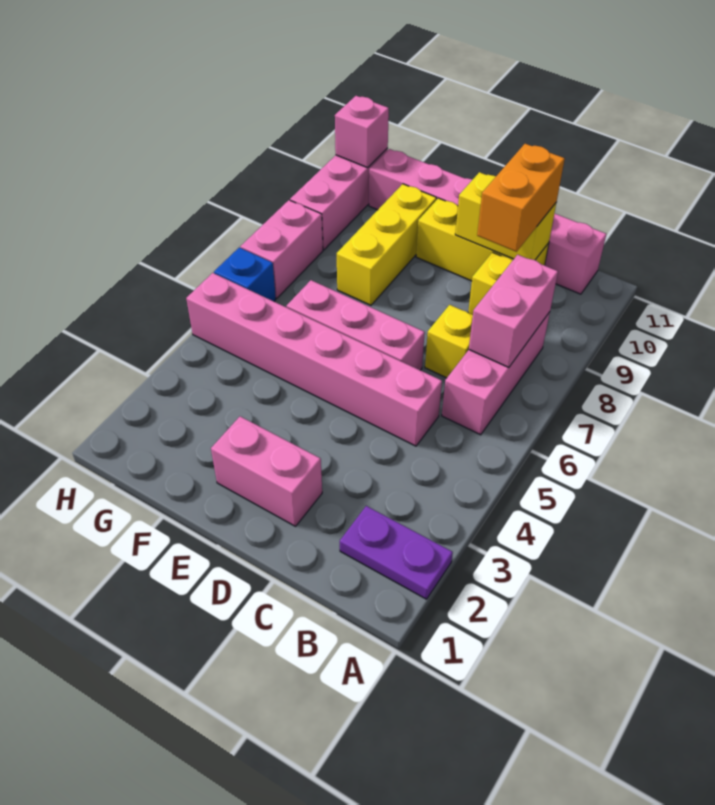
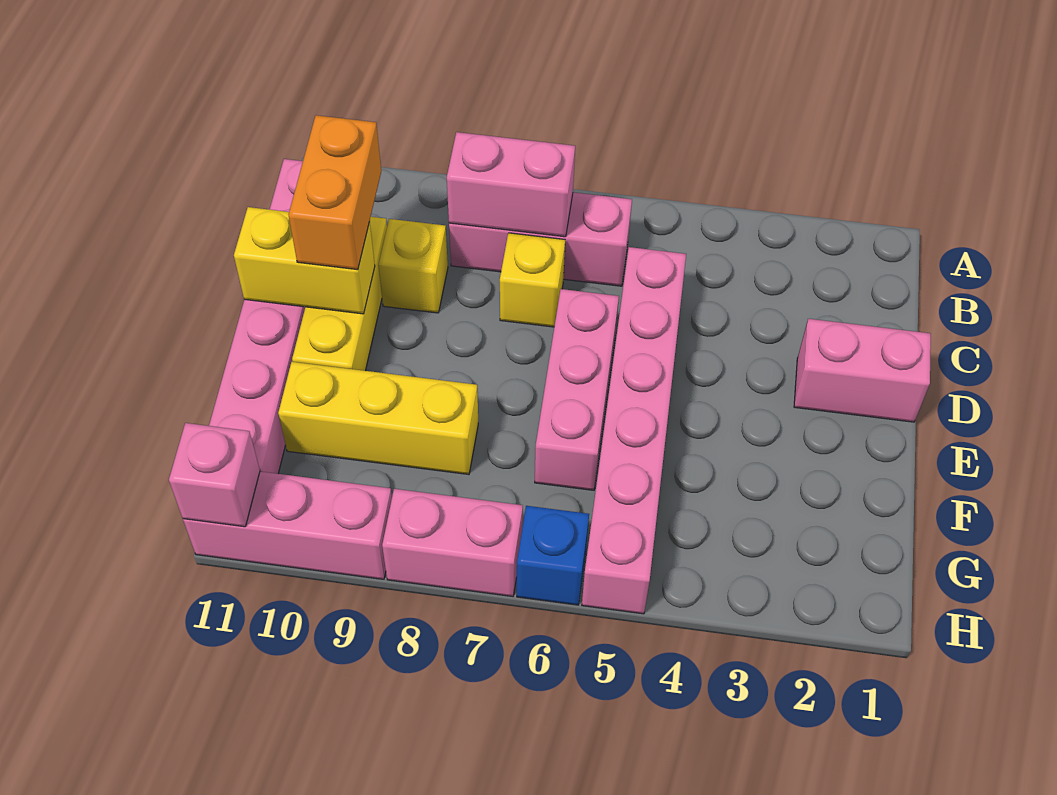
purple 1x2 plate [340,506,453,599] -> none
orange 1x2 brick [477,144,565,252] -> orange 1x2 brick turned to [289,115,381,270]
yellow 1x2 brick [455,172,556,260] -> yellow 1x2 brick turned to [234,207,375,314]
pink 1x2 brick [211,416,322,526] -> pink 1x2 brick turned to [794,319,931,422]

